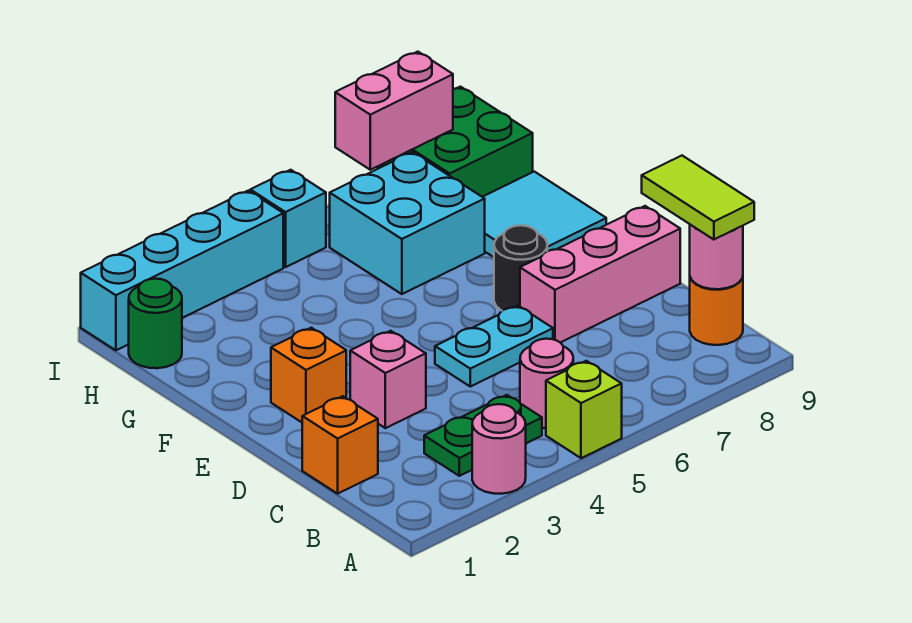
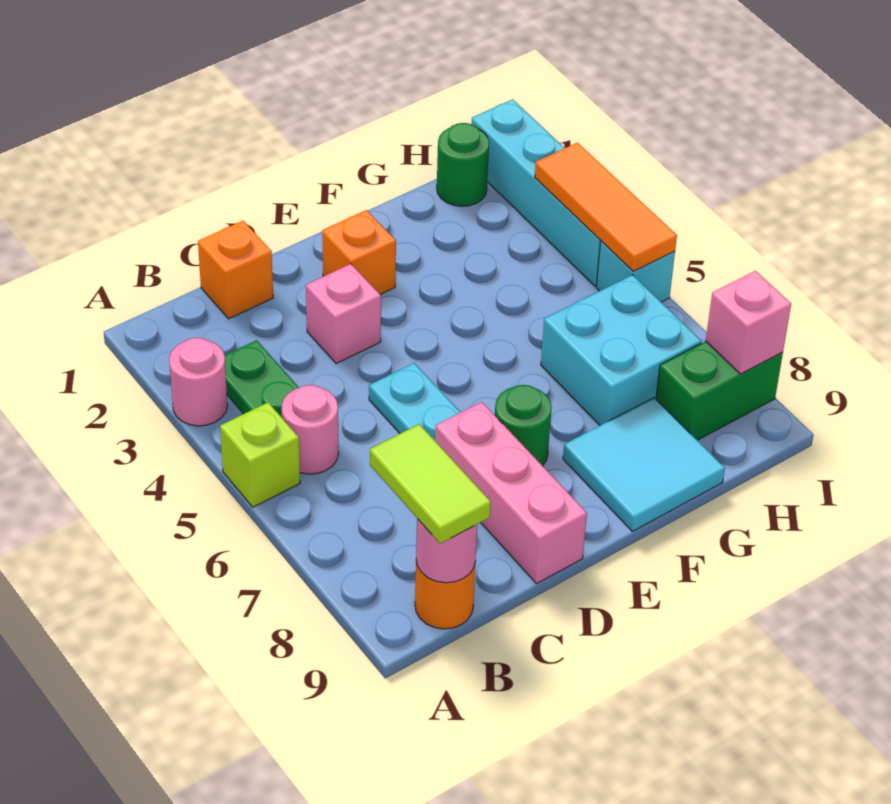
lime 1x2 tile [642,156,754,240] -> lime 1x2 tile turned to [370,424,491,544]
black 1x1 round brick [494,225,547,311] -> green 1x1 round brick [495,385,552,466]
green 2x2 brick [378,87,533,197] -> green 1x2 brick [656,341,783,440]
none -> orange 1x3 tile [535,143,677,271]
pink 1x2 brick [335,52,453,170] -> pink 1x1 brick [706,271,791,374]

